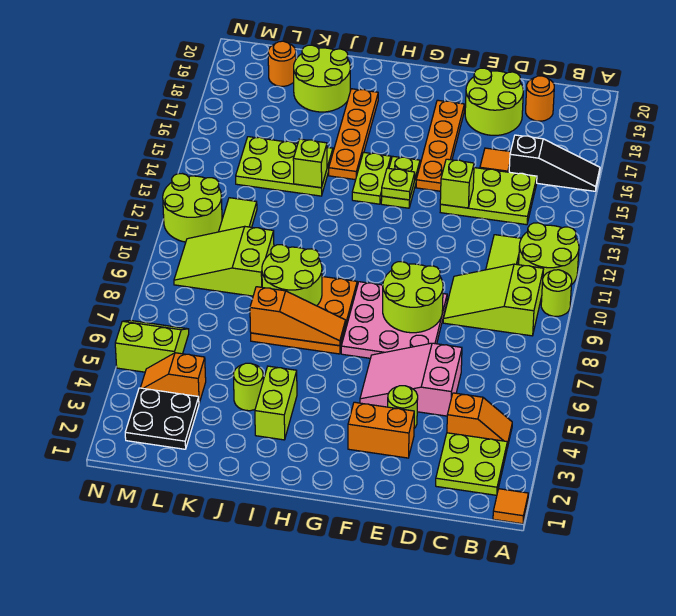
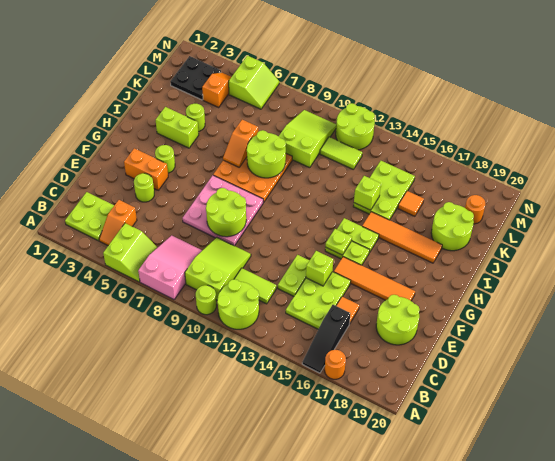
orange 1x1 tile [493,489,528,524] -> orange 1x1 tile moved to [398,191,424,216]
none -> lime 2x2 slope [103,223,158,282]
orange 1x1 round brick [526,76,554,121] -> orange 1x1 round brick moved to [325,350,346,379]
pink 2x3 slope [360,343,462,416] -> pink 2x3 slope moved to [138,235,202,299]
none -> lime 1x2 plate [278,255,309,296]
orange 1x2 brick [348,402,414,458] -> orange 1x2 brick turned to [124,148,168,190]
orange 1x4 plate [416,100,464,191] -> orange 1x4 tile [334,257,415,301]
none -> lime 1x1 round brick [155,145,175,173]
orange 1x3 slope [250,287,346,346] -> orange 1x2 slope [223,120,258,167]
orange 1x4 plate [329,89,378,180] -> orange 1x4 tile [362,212,442,263]

